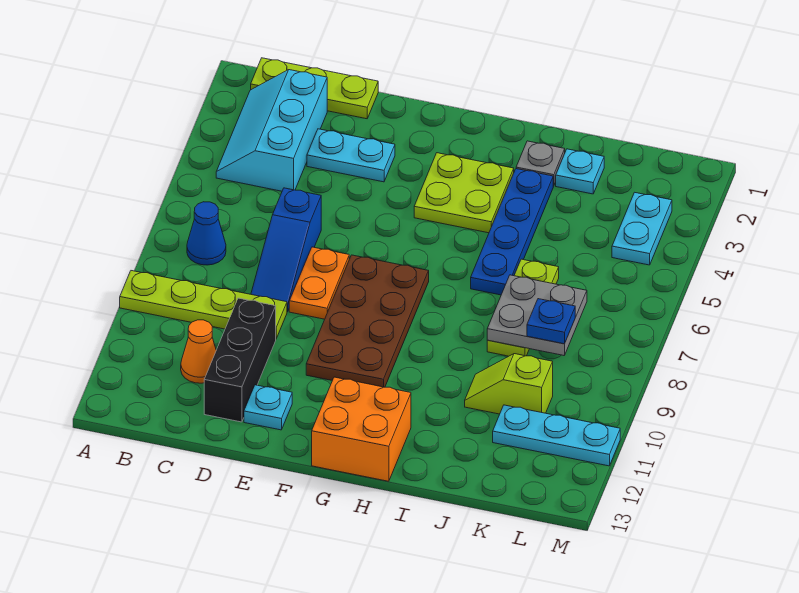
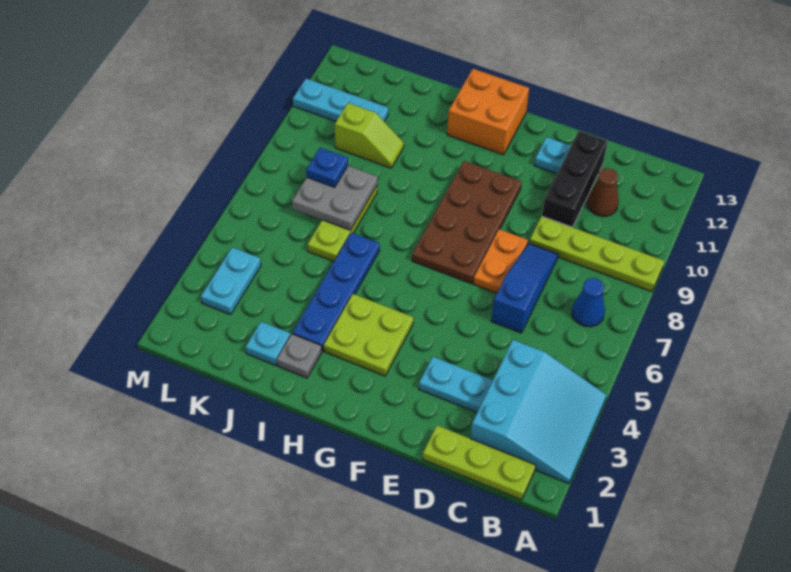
cyan 2x3 slope [216,70,327,191] -> cyan 3x3 slope [470,340,607,484]
orange 1x1 cone [181,320,216,383] -> brown 1x1 cone [587,168,619,216]

